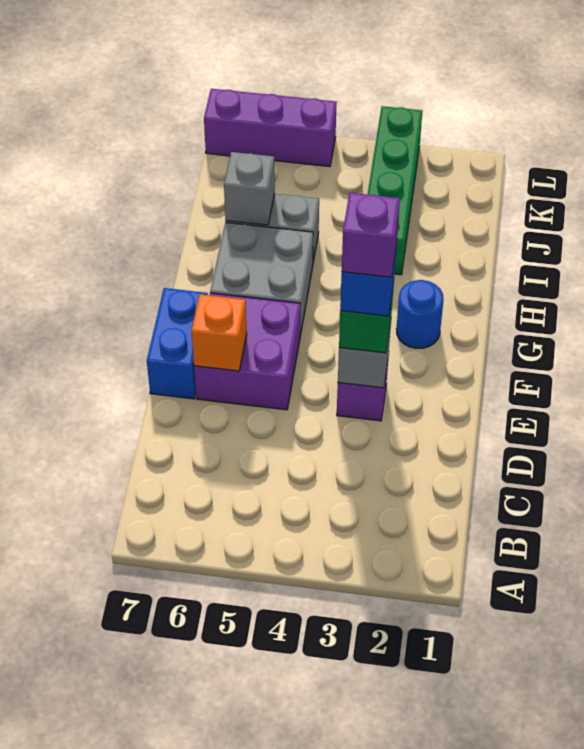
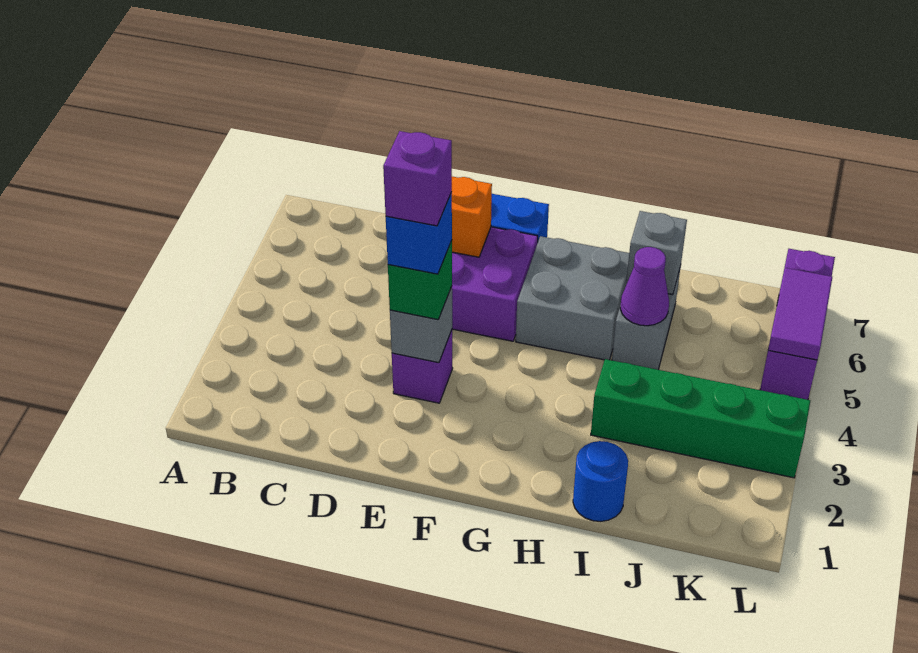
blue 1x1 round brick [396,280,444,348] -> blue 1x1 round brick moved to [573,441,628,521]
none -> purple 1x1 cone [620,247,669,326]
none -> purple 1x2 tile [768,268,832,360]

